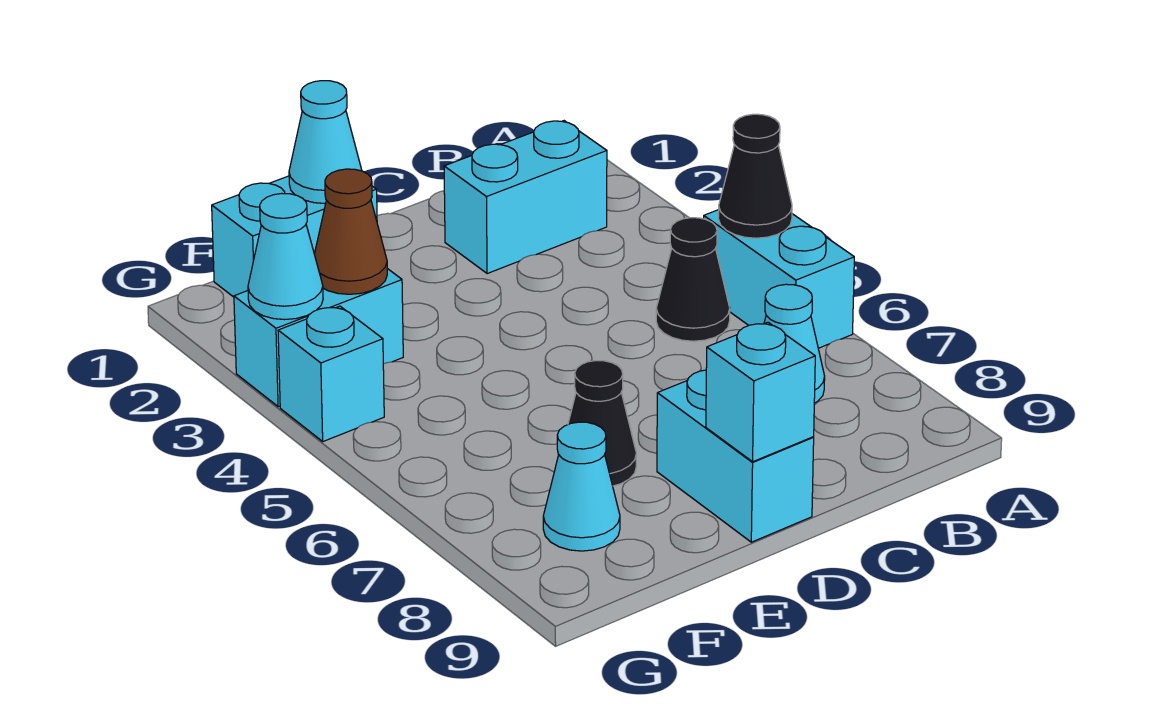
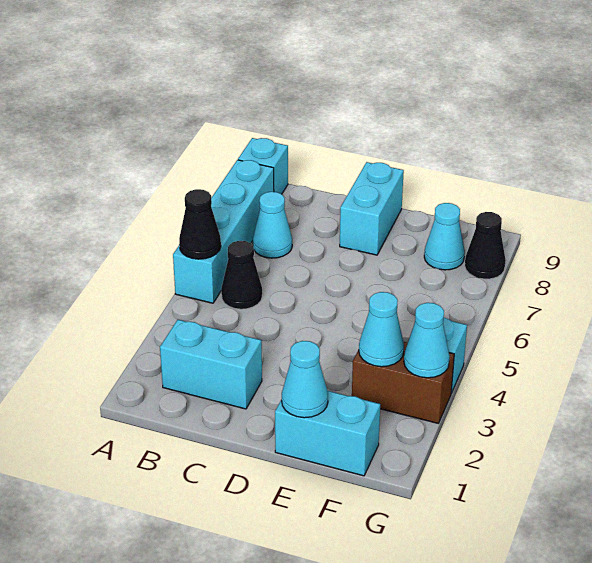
cyan 1x2 brick [704,210,854,348] -> cyan 1x4 brick [173,160,274,303]
cyan 1x1 brick [706,322,815,462] -> cyan 1x1 brick moved to [238,138,288,194]
black 1x1 cone [568,361,636,486] -> black 1x1 cone moved to [465,212,506,279]
cyan 1x2 brick [234,269,403,407] -> brown 1x2 brick [352,342,454,423]
brown 1x1 cone [314,169,387,294] -> cyan 1x1 cone [359,292,404,367]

